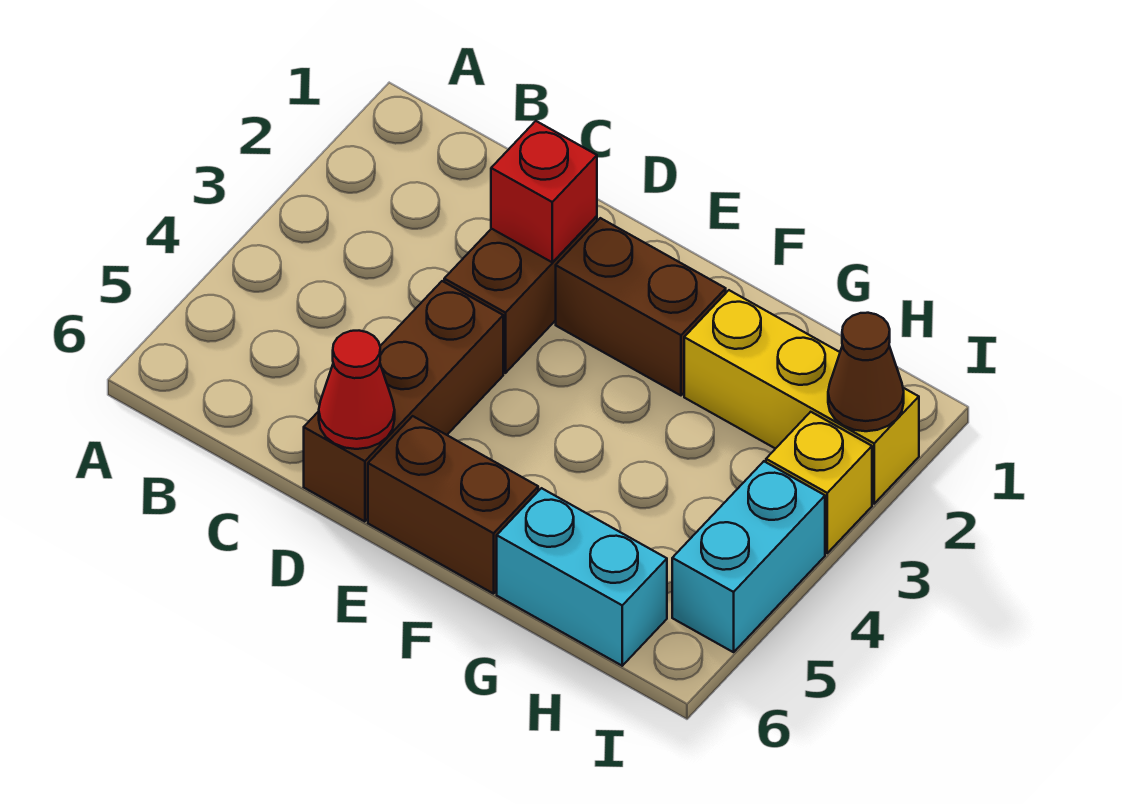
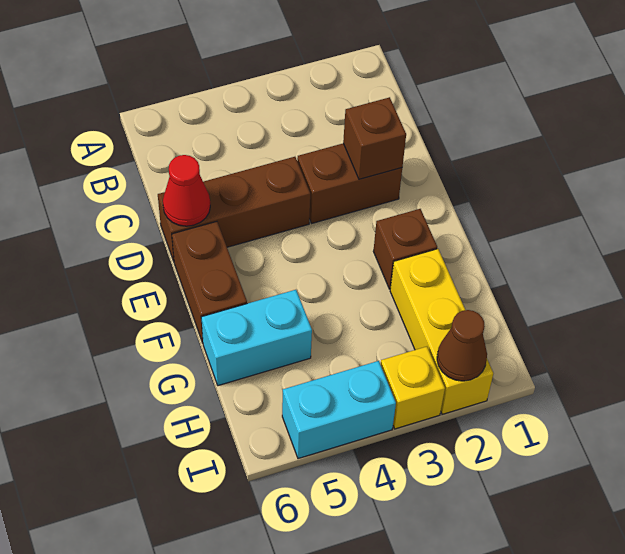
red 1x1 brick [491,121,597,263] -> brown 1x1 brick [343,97,406,179]
brown 1x2 brick [556,218,726,395] -> brown 1x1 brick [373,209,437,289]
cyan 1x2 brick [497,488,667,666] -> cyan 1x2 brick turned to [201,290,312,386]

